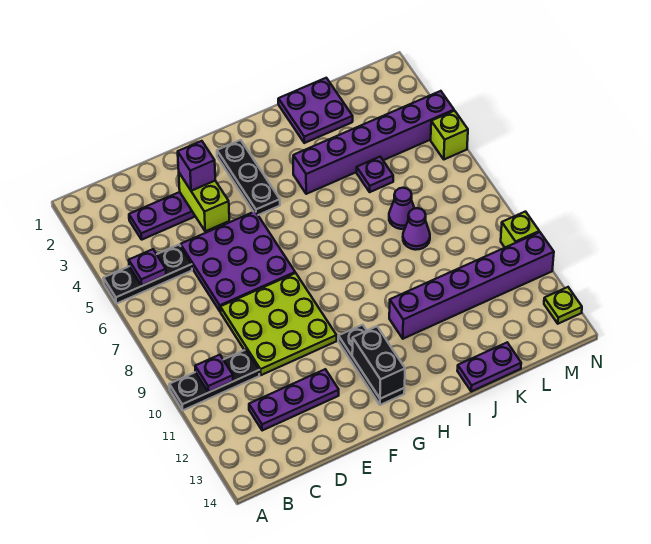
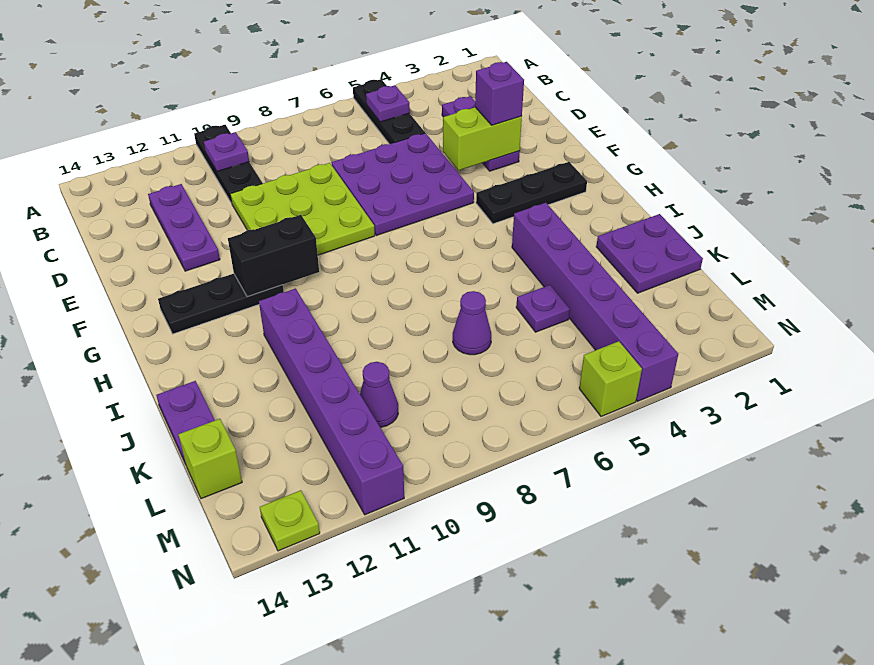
black 1x2 brick [352,327,405,399] -> black 1x2 brick moved to [228,215,319,297]
purple 1x1 cone [403,208,430,250] -> purple 1x1 cone moved to [360,362,398,427]
lime 1x1 brick [501,212,539,247] -> lime 1x1 brick moved to [178,419,242,499]

